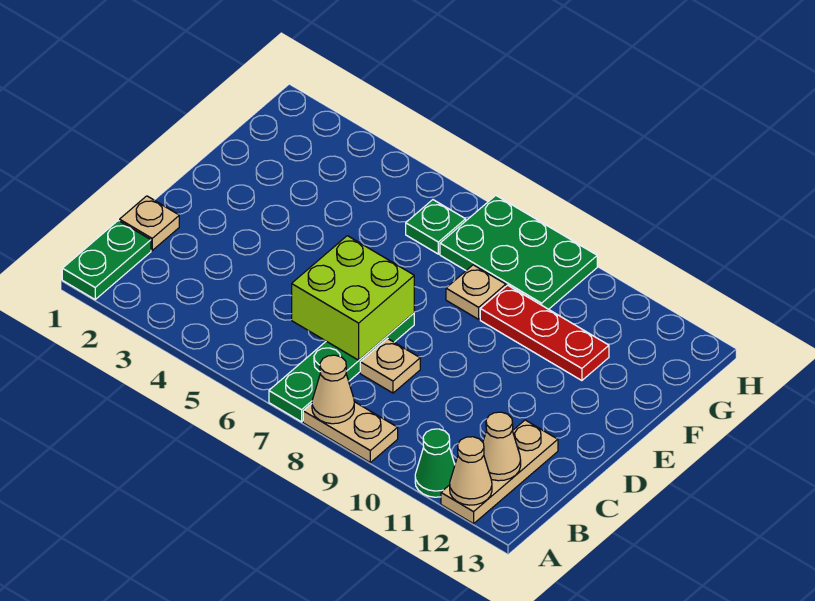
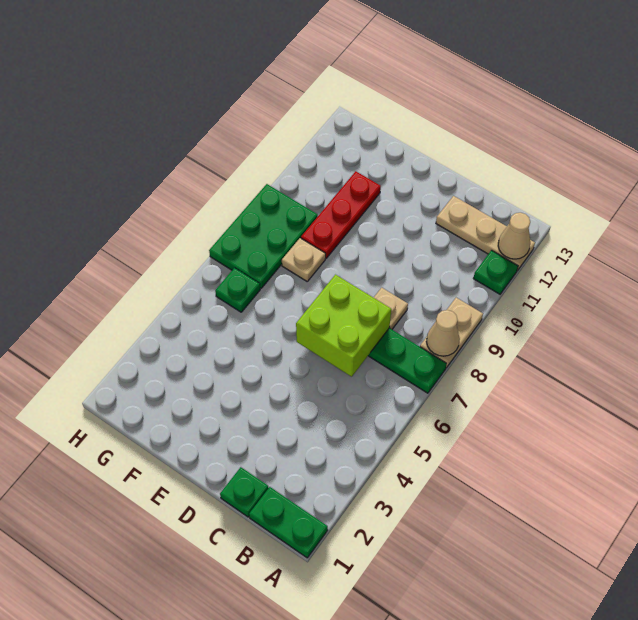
green 1x1 cone [415,429,455,497] -> green 1x1 plate [473,250,518,294]
tan 1x1 cone [483,412,521,481] -> none
tan 1x1 plate [120,196,179,250] -> green 1x1 plate [220,467,269,517]

